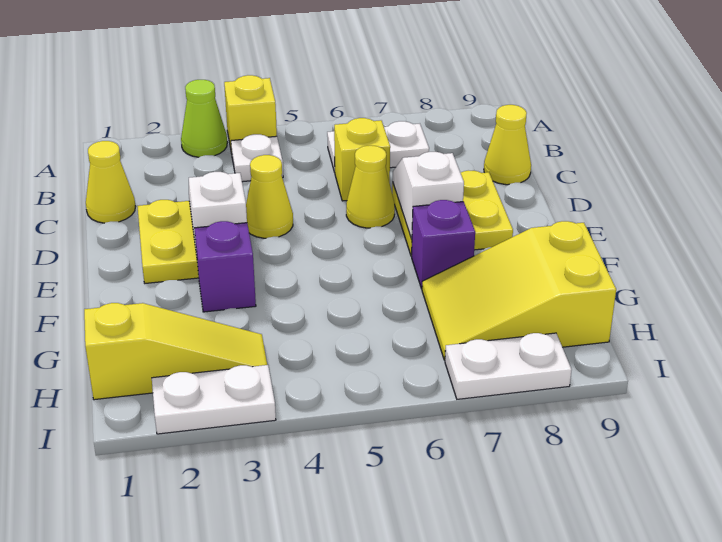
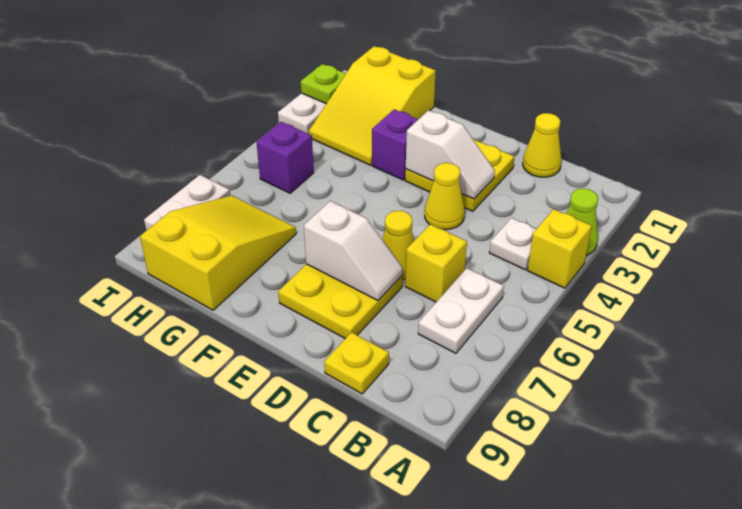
yellow 1x1 cone [484,105,531,185] -> yellow 1x1 plate [324,332,389,394]
purple 1x1 brick [412,200,475,289] -> purple 1x1 brick moved to [256,122,314,193]
yellow 1x3 slope [84,303,267,400] -> yellow 2x3 slope [309,46,436,165]
none -> lime 1x1 plate [301,64,346,104]

